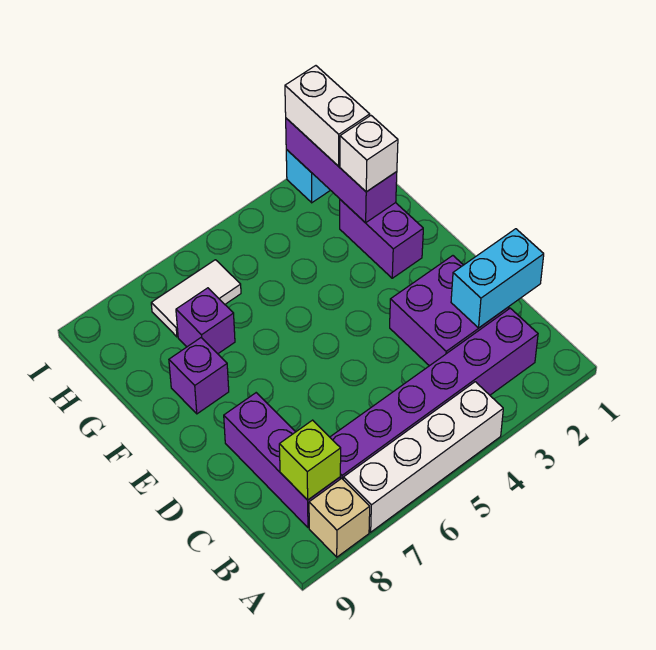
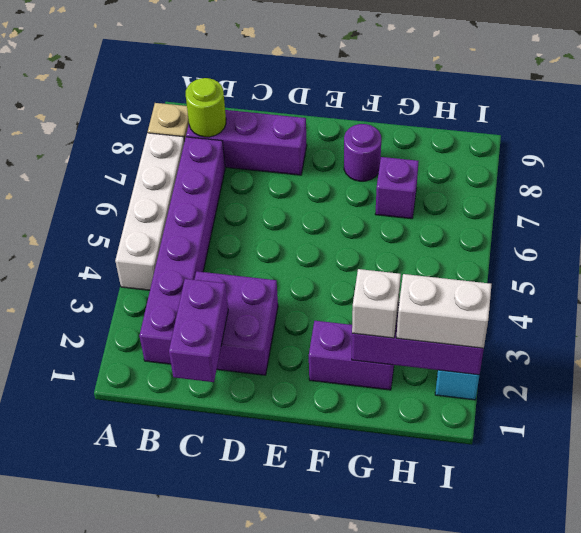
lime 1x1 brick [279,420,341,500] -> lime 1x1 round brick [186,78,226,137]
cyan 1x2 brick [451,229,544,328] -> purple 1x2 brick [169,279,228,382]
purple 1x1 brick [169,338,229,414] -> purple 1x1 round brick [344,124,381,181]
white 1x2 tile [151,260,241,337] -> none

